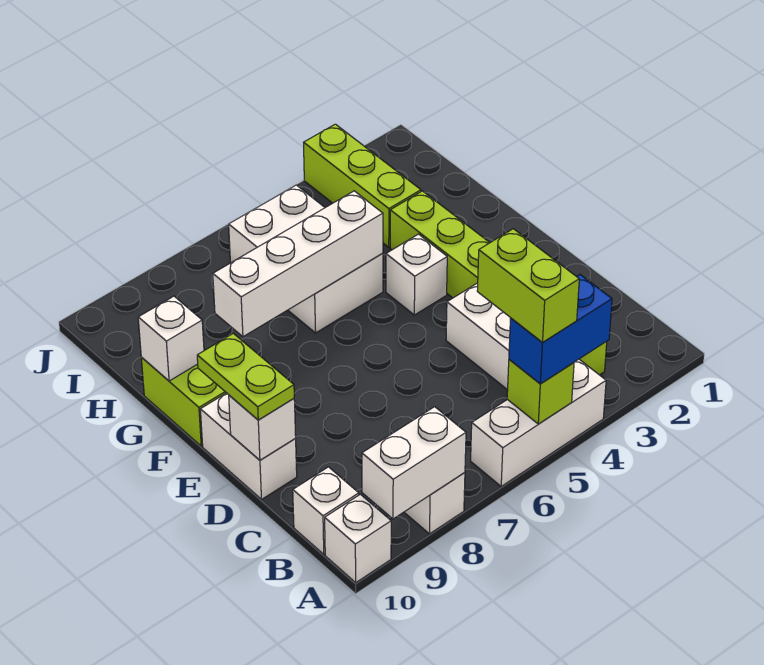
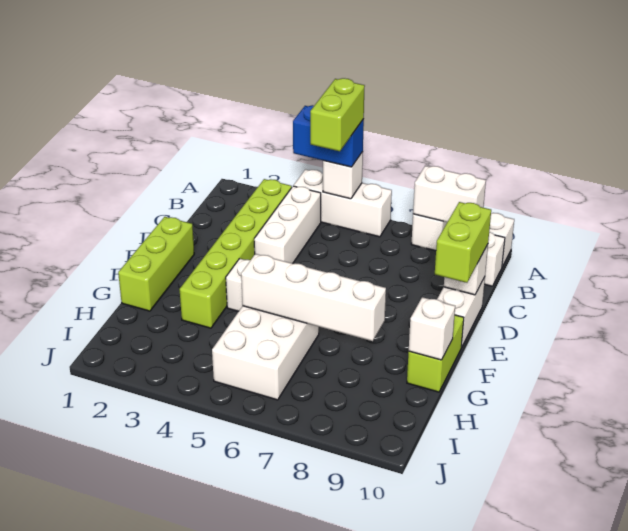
lime 1x1 brick [507,359,574,424] -> white 1x1 brick [323,152,363,199]
lime 1x2 plate [197,333,294,420] -> lime 1x2 brick [435,202,491,283]
lime 1x3 brick [303,124,421,247] -> lime 1x3 brick moved to [118,217,194,311]

